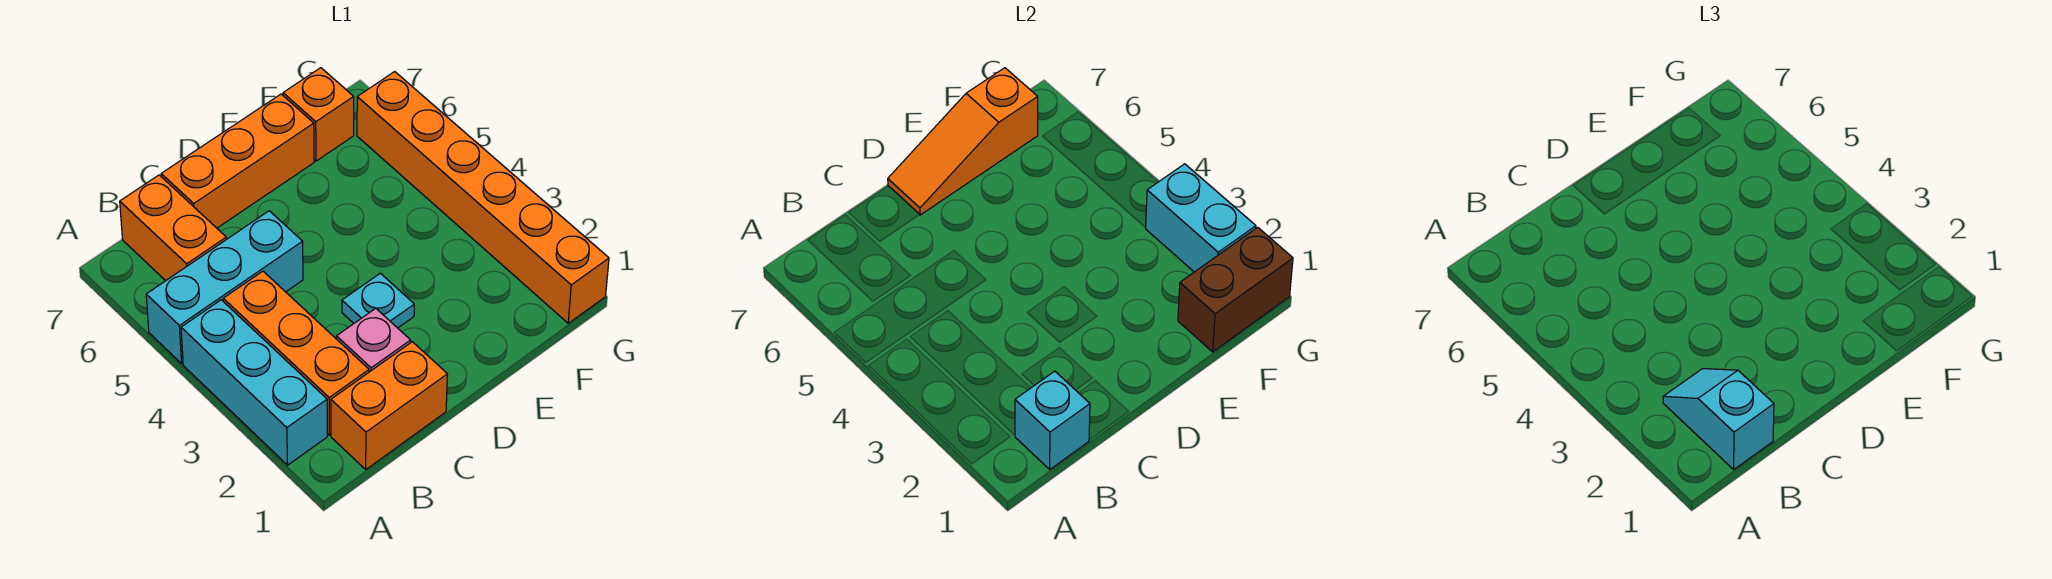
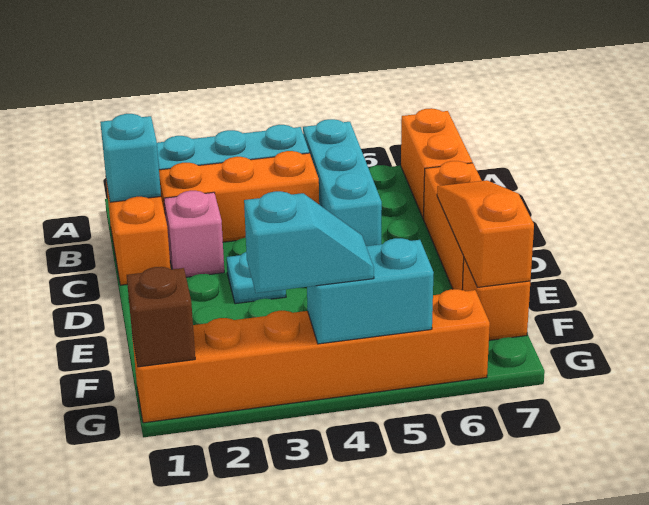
cyan 1x2 slope [1663,369,1774,469] -> cyan 1x2 slope moved to [244,191,374,293]
orange 1x2 brick [120,175,226,281] -> orange 1x2 brick turned to [401,108,472,219]
brown 1x2 brick [1178,227,1293,352] -> brown 1x1 brick [127,267,195,367]
cyan 1x2 brick [1146,164,1256,272] -> cyan 1x2 brick moved to [307,238,434,344]

